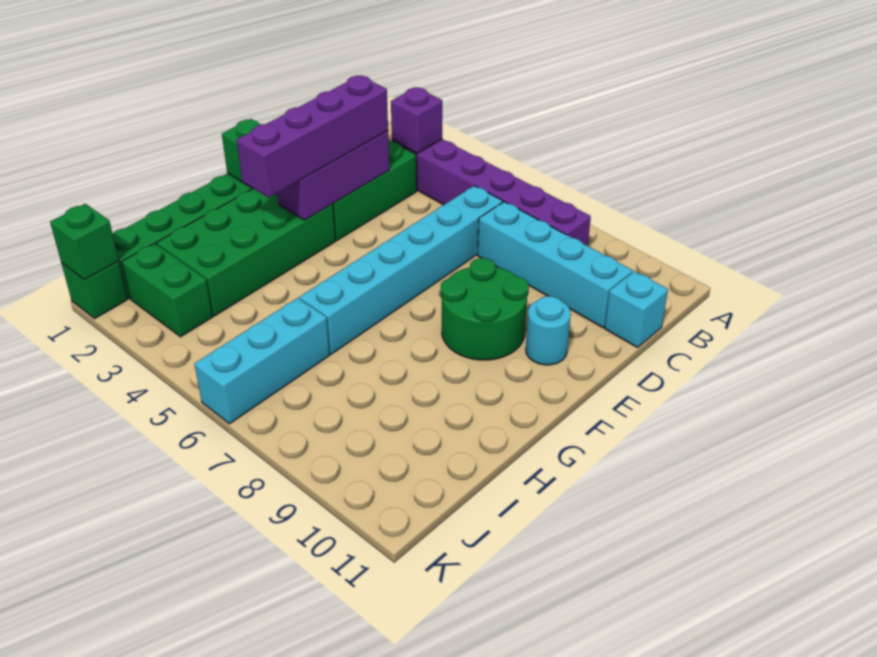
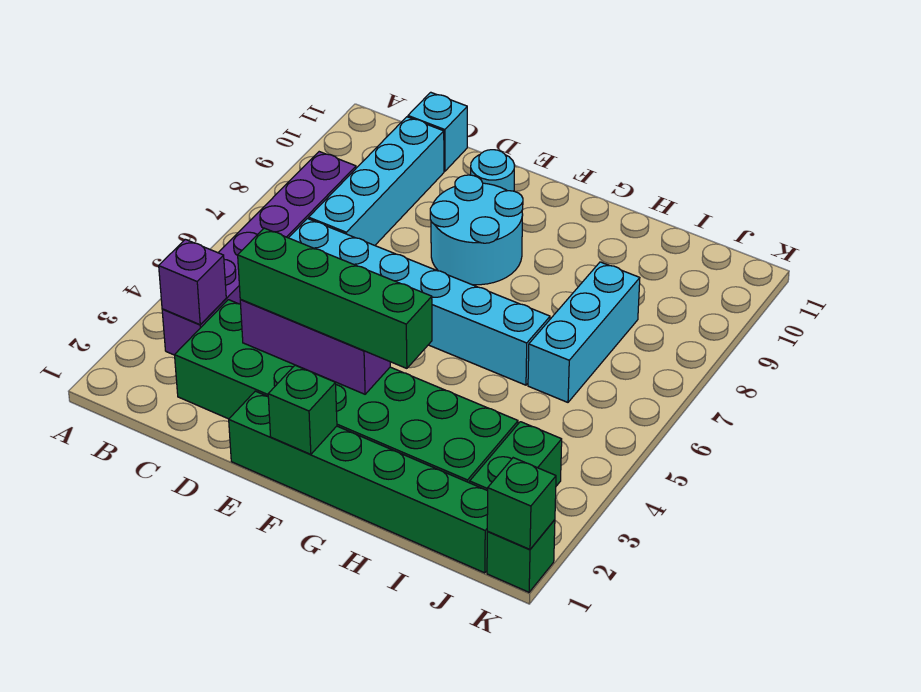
purple 1x4 brick [237,76,388,198] -> green 1x4 brick [238,228,432,368]
green 2x2 round brick [441,258,529,360] -> cyan 2x2 round brick [430,175,523,285]
cyan 1x3 brick [195,298,330,424] -> cyan 1x3 brick turned to [528,262,640,402]

